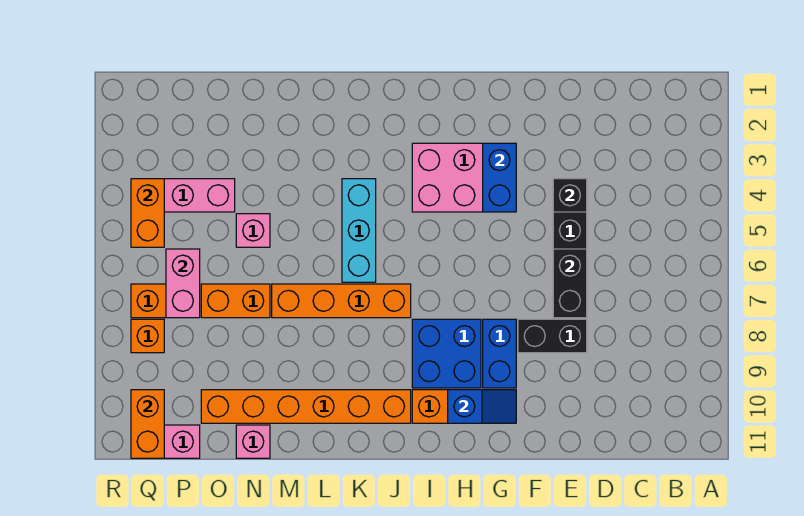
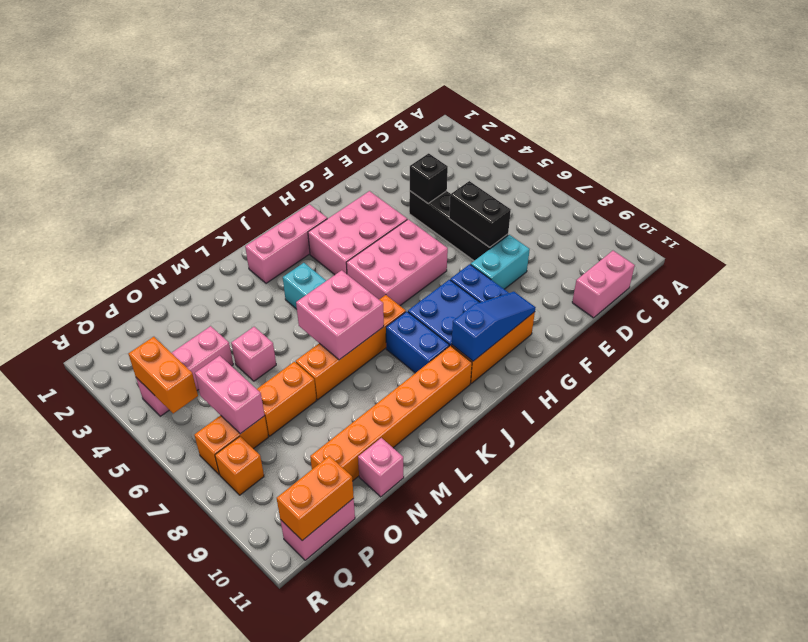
none -> pink 1x2 brick [572,251,635,318]
black 1x2 brick [518,319,587,353] -> cyan 1x2 brick [471,235,530,289]
blue 1x2 brick [483,143,516,212] -> blue 1x2 brick moved to [386,311,449,373]
none -> pink 2x3 brick [346,219,448,305]
blue 1x2 slope [448,390,516,423] -> blue 1x3 slope [452,292,536,361]
none -> pink 1x3 brick [245,204,327,283]
none -> pink 2x2 brick [296,270,384,360]
orange 1x2 brick [131,390,164,458] -> orange 1x2 brick turned to [277,456,354,541]

